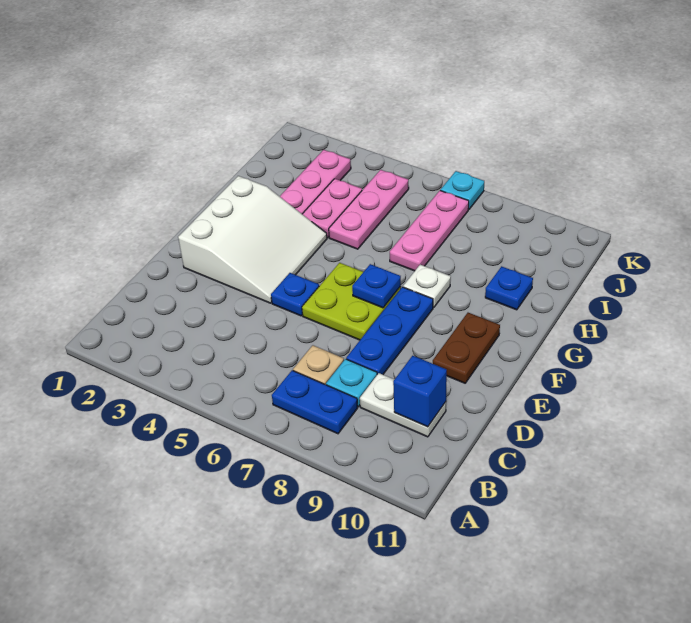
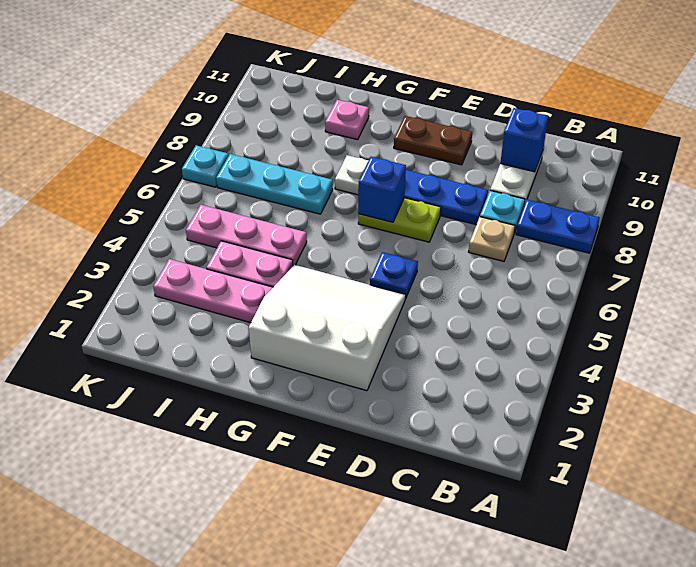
blue 1x2 plate [272,370,358,434] -> blue 1x2 plate turned to [516,200,600,253]
lime 2x2 plate [302,263,401,340] -> lime 1x2 plate [358,198,441,242]
blue 1x1 plate [352,264,401,308] -> blue 1x1 brick [358,157,406,222]
pink 1x3 plate [390,191,469,271] -> cyan 1x3 plate [216,154,333,214]
blue 1x1 plate [485,266,533,310] -> pink 1x1 plate [325,100,369,140]

